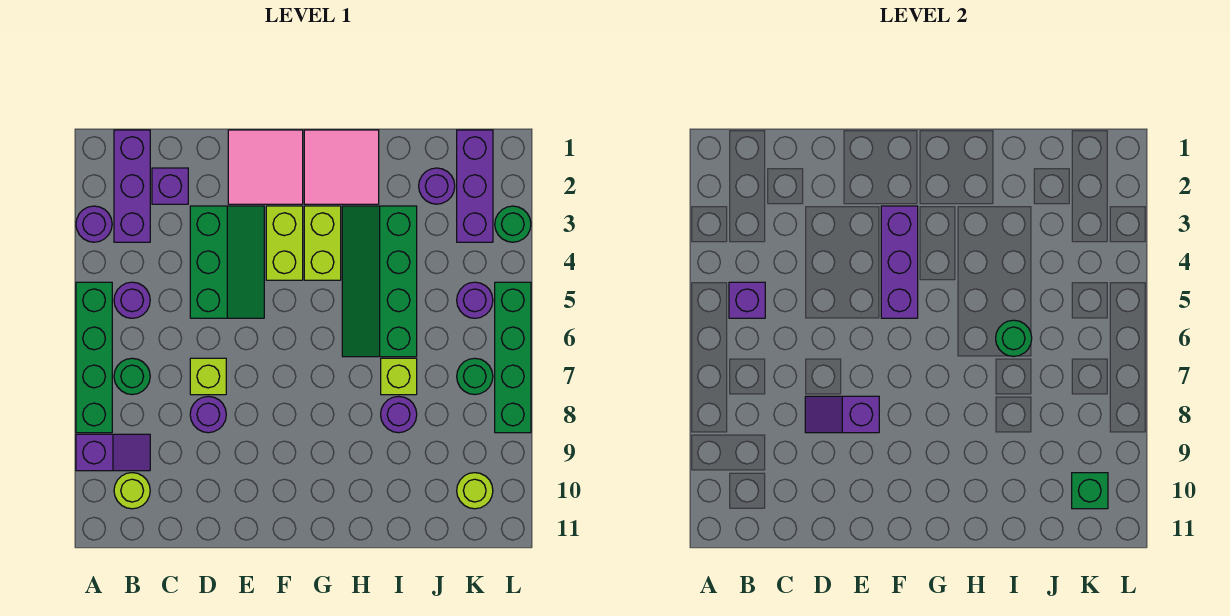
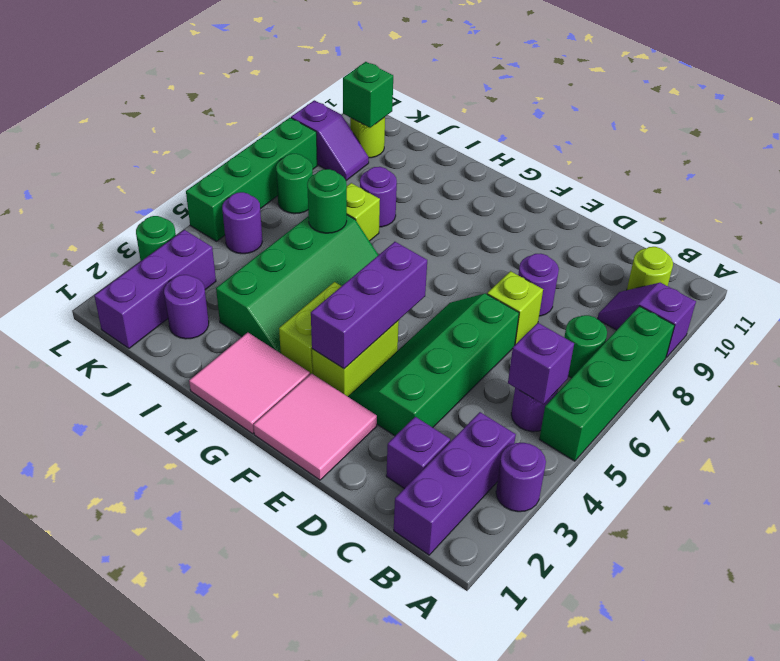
green 2x3 slope [190,206,264,318] -> green 2x4 slope [348,293,519,436]
purple 1x2 slope [805,396,879,433] -> purple 1x2 slope moved to [291,100,369,180]

